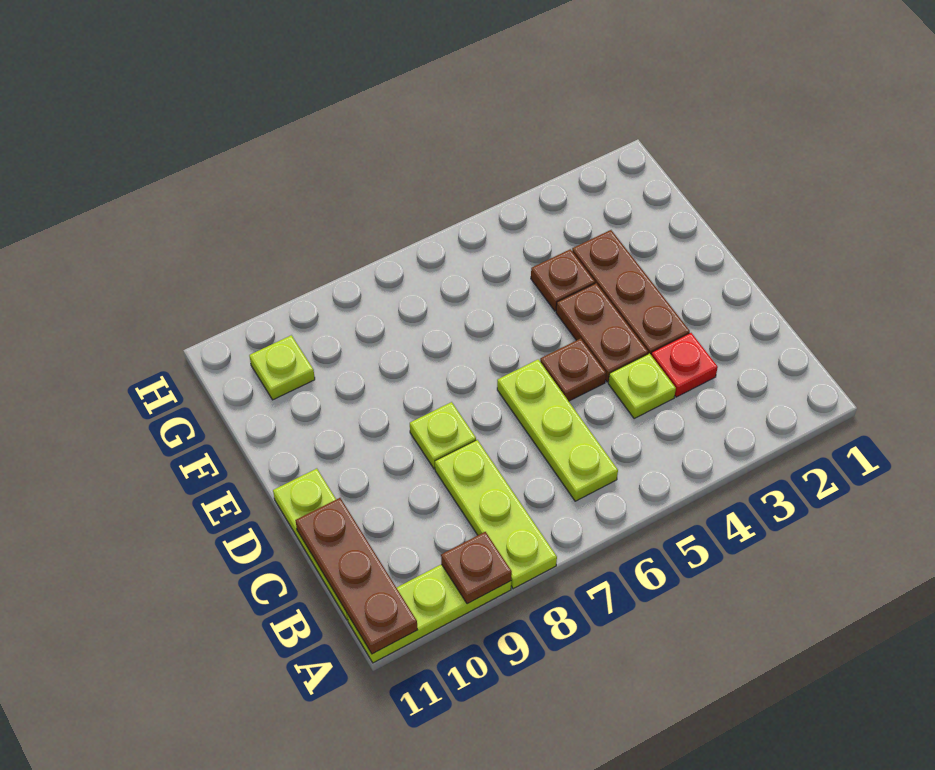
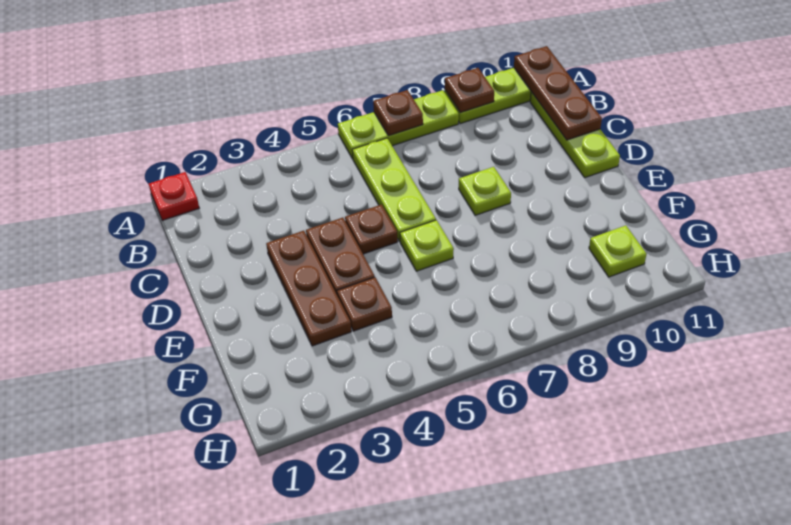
none -> brown 1x1 plate [373,90,423,136]
lime 1x3 plate [435,440,557,589] -> lime 1x3 plate turned to [338,90,459,159]
red 1x1 plate [651,333,718,397] -> red 1x1 plate moved to [149,172,199,221]
lime 1x1 plate [608,354,676,419] -> lime 1x1 plate moved to [400,220,454,271]

